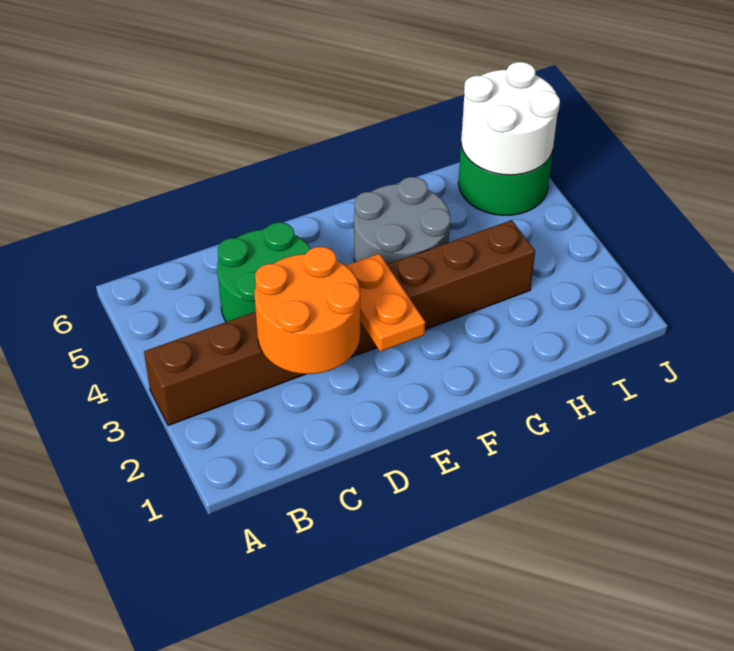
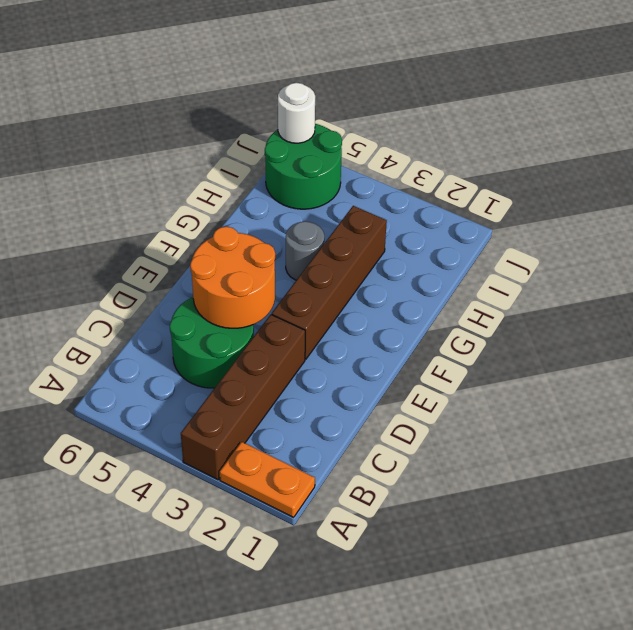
orange 2x2 round brick [255,247,360,374] -> orange 2x2 round brick moved to [190,227,275,328]
orange 1x2 plate [346,254,425,351] -> orange 1x2 plate moved to [220,442,315,517]
grey 2x2 round brick [354,177,451,264] -> grey 1x1 round brick [286,221,324,280]
white 2x2 round brick [461,62,560,175] -> white 1x1 round brick [278,83,315,143]

